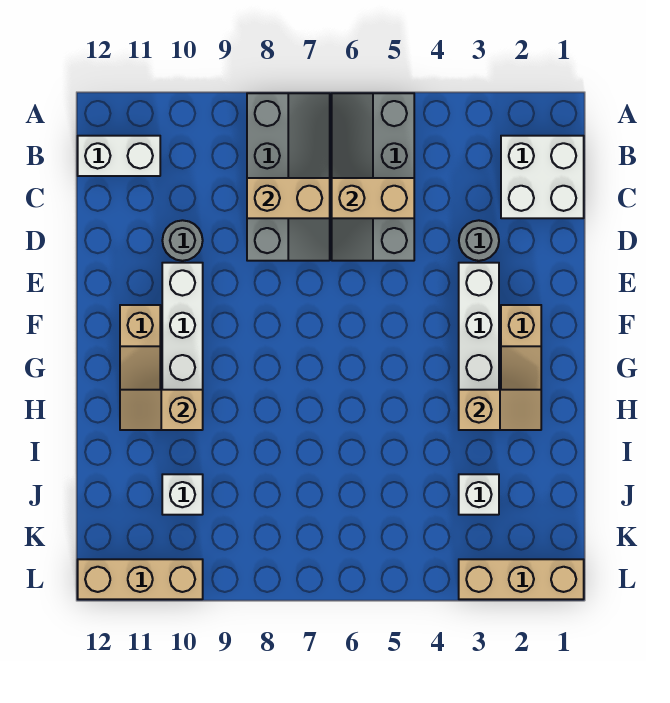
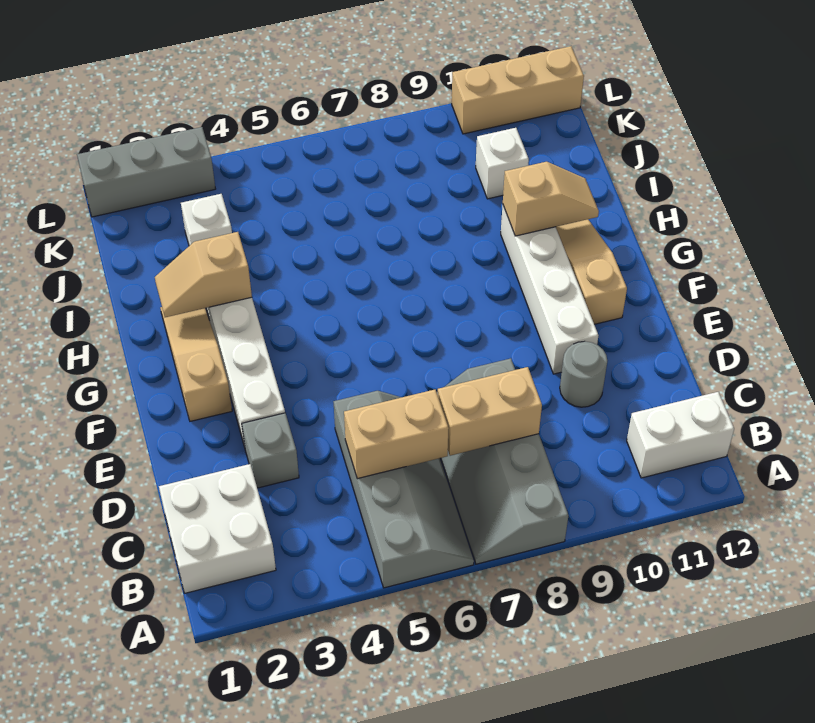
grey 1x1 round brick [459,220,499,261] -> grey 1x1 brick [242,413,299,488]
tan 1x3 brick [459,559,584,599] -> grey 1x3 brick [77,127,215,217]

